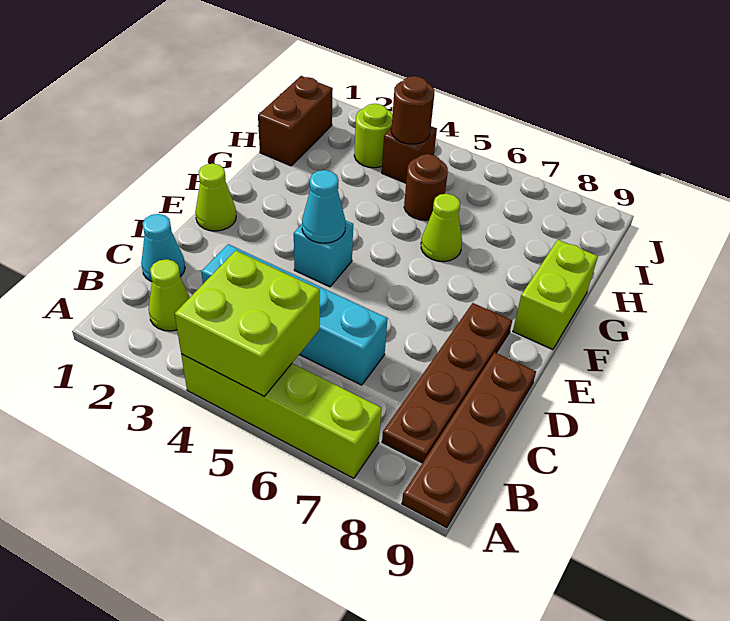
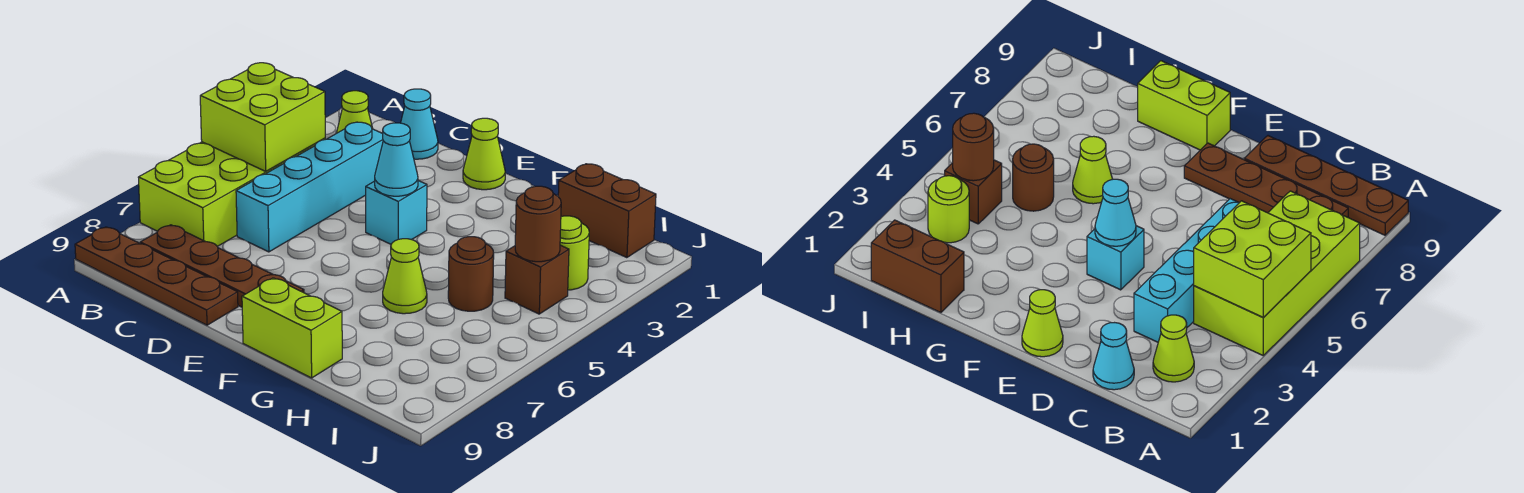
lime 1x4 brick [181,354,382,478] -> lime 2x4 brick [138,138,325,246]

